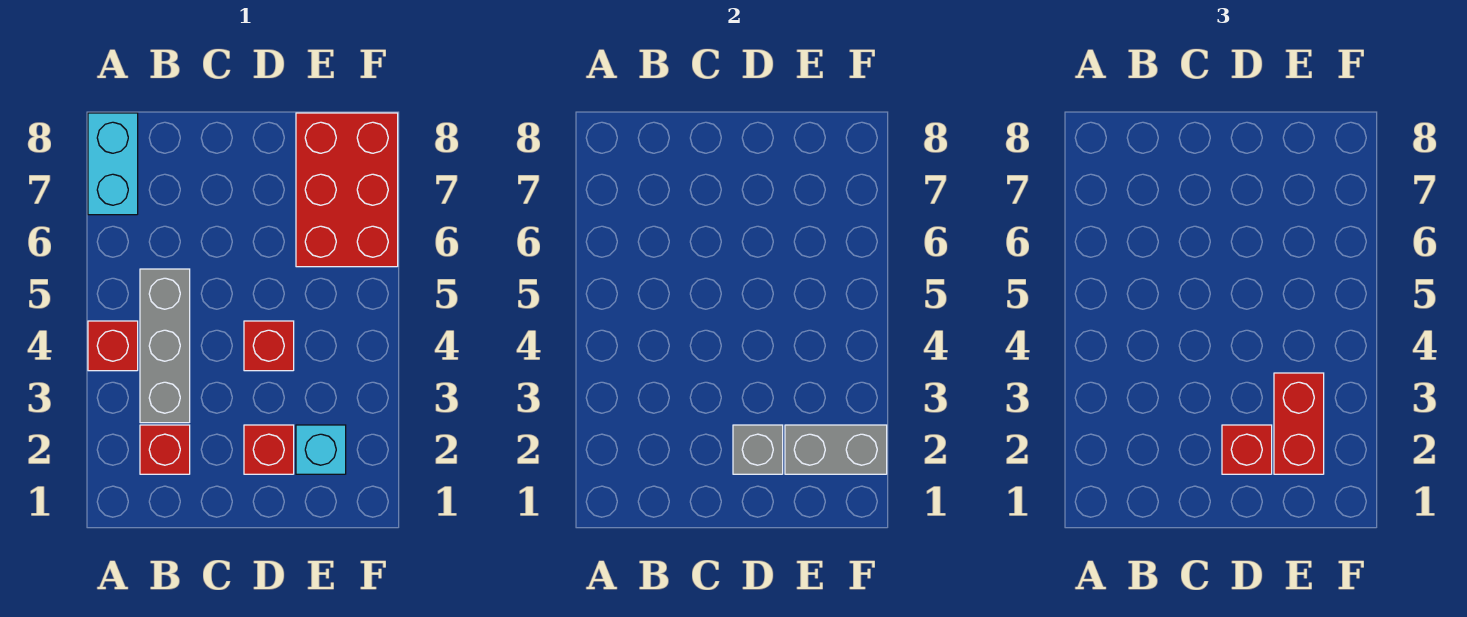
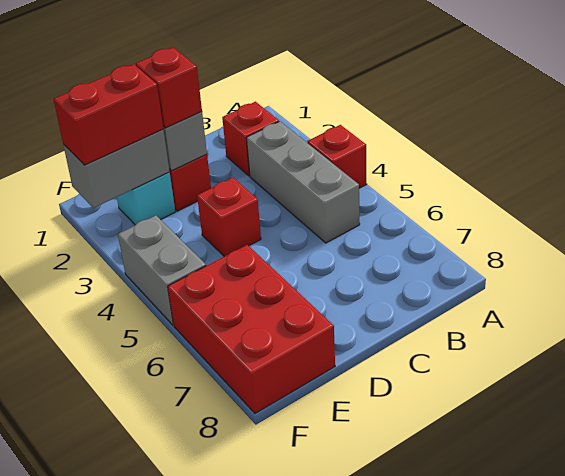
cyan 1x2 brick [88,113,138,215] -> none
red 1x2 brick [1274,373,1324,474] -> red 1x2 brick turned to [54,64,163,165]
none -> grey 1x2 brick [118,215,206,325]

